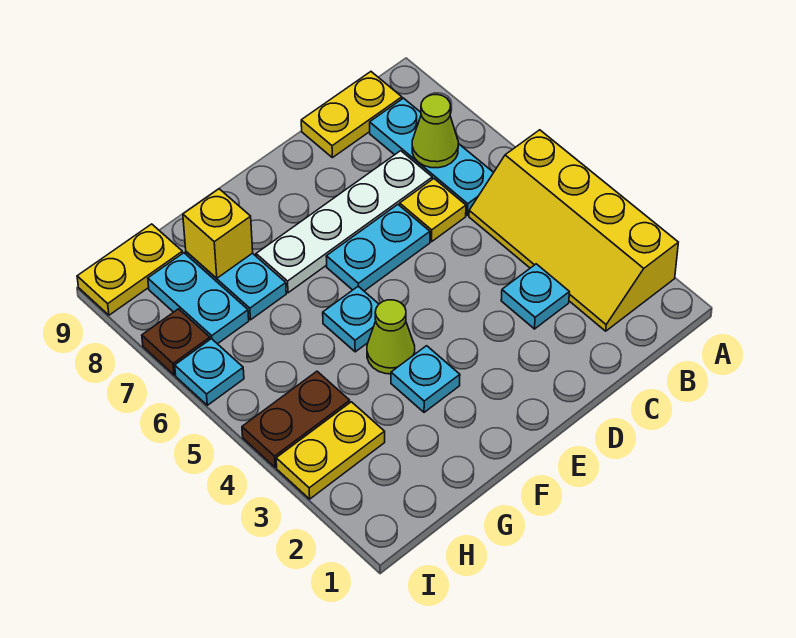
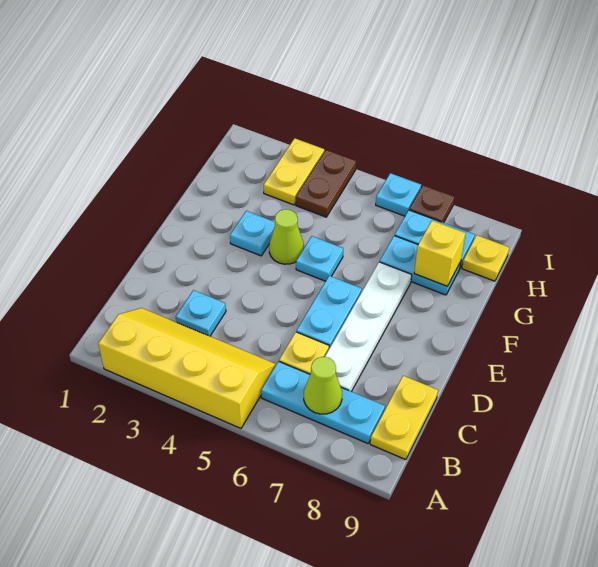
yellow 1x2 plate [77,224,183,315] -> yellow 1x1 plate [462,235,509,281]

